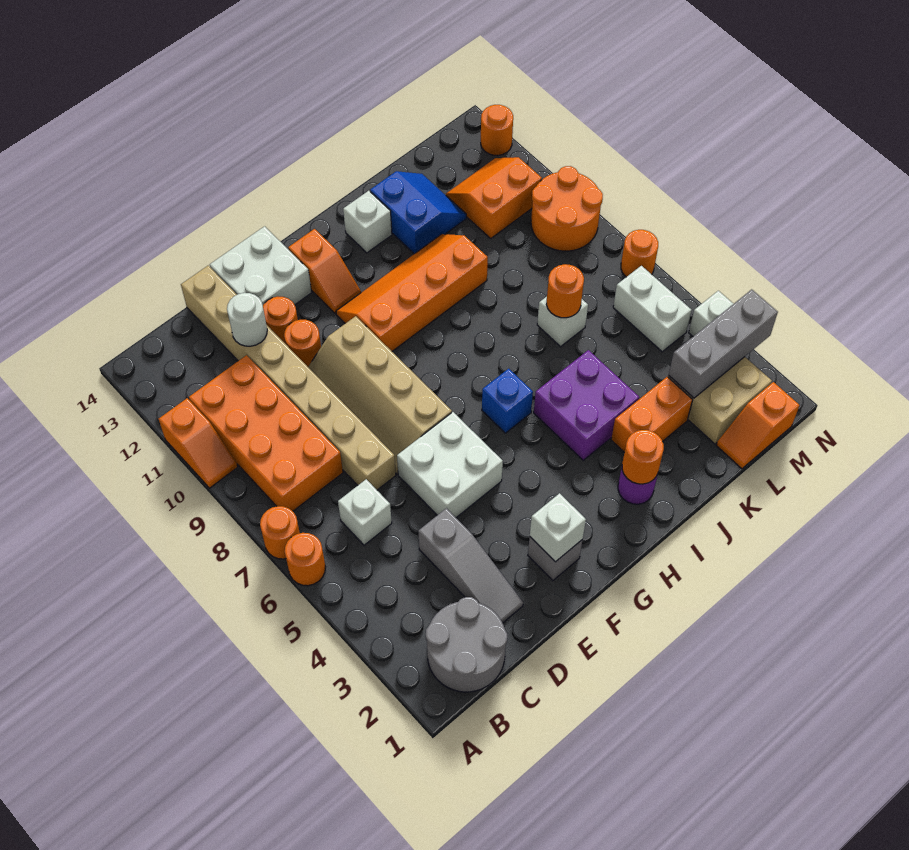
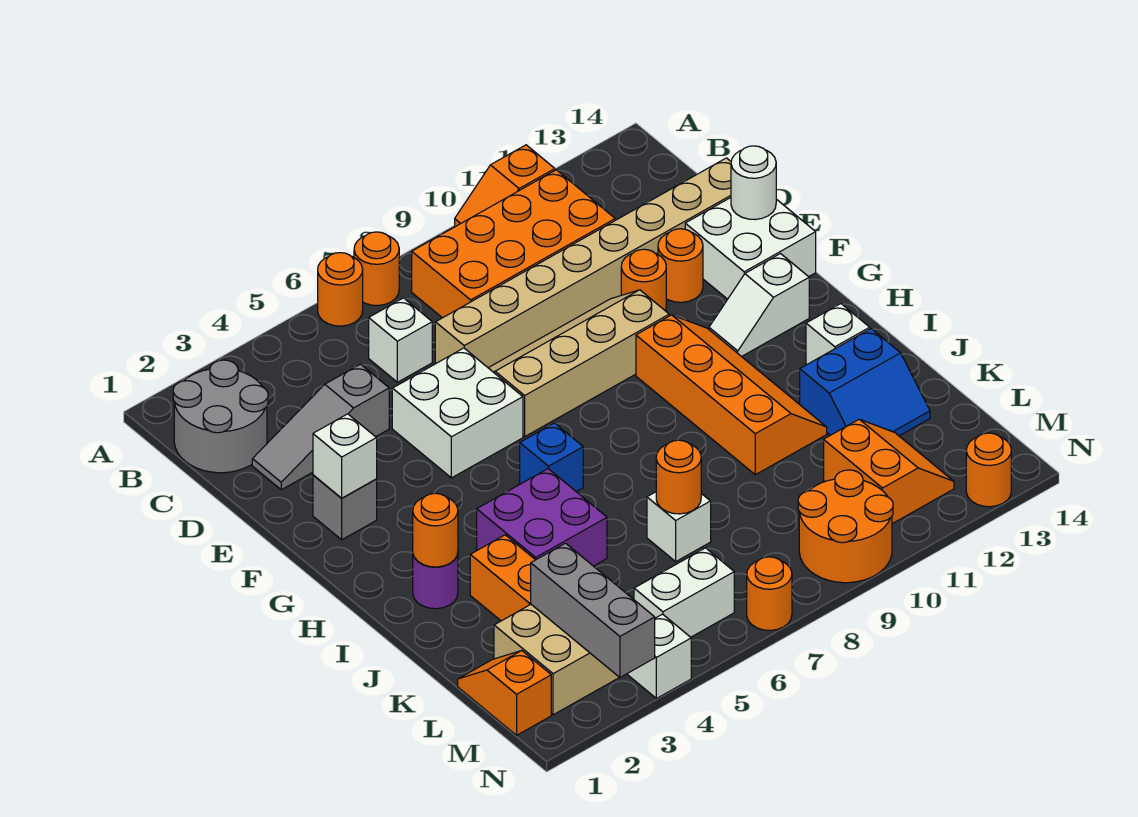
white 1x1 round brick [227,293,267,346] -> white 1x1 round brick moved to [731,146,776,220]
orange 1x2 slope [288,229,361,314] -> white 1x2 slope [709,254,809,357]

